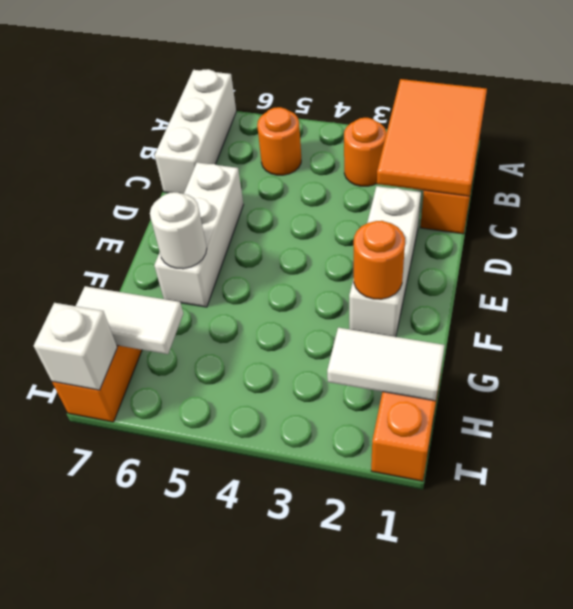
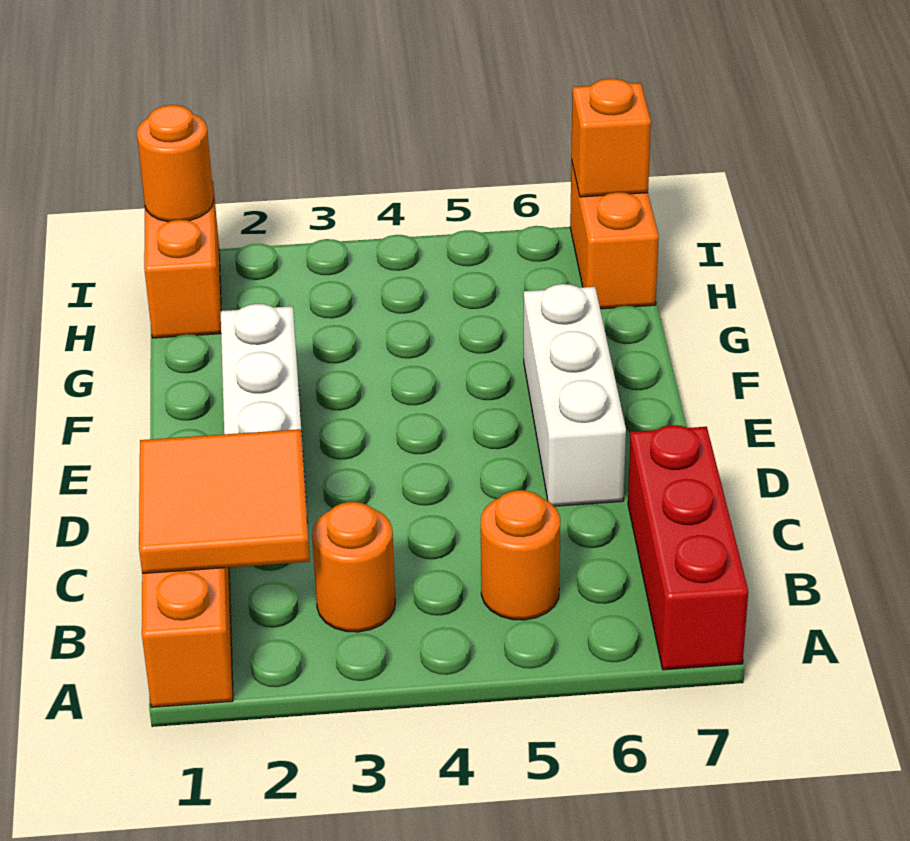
orange 2x3 tile [377,79,487,196] -> orange 2x2 tile [139,429,310,574]
white 1x3 brick [155,69,236,194] -> red 1x3 brick [628,425,748,670]
orange 1x1 round brick [354,221,405,299] -> orange 1x1 round brick moved to [137,105,214,222]
white 1x1 round brick [150,192,207,269] -> none
white 1x2 tile [327,328,445,401] -> none
white 1x2 tile [76,286,183,354] -> none
white 1x1 brick [34,303,117,390] -> orange 1x1 brick [571,79,651,197]

